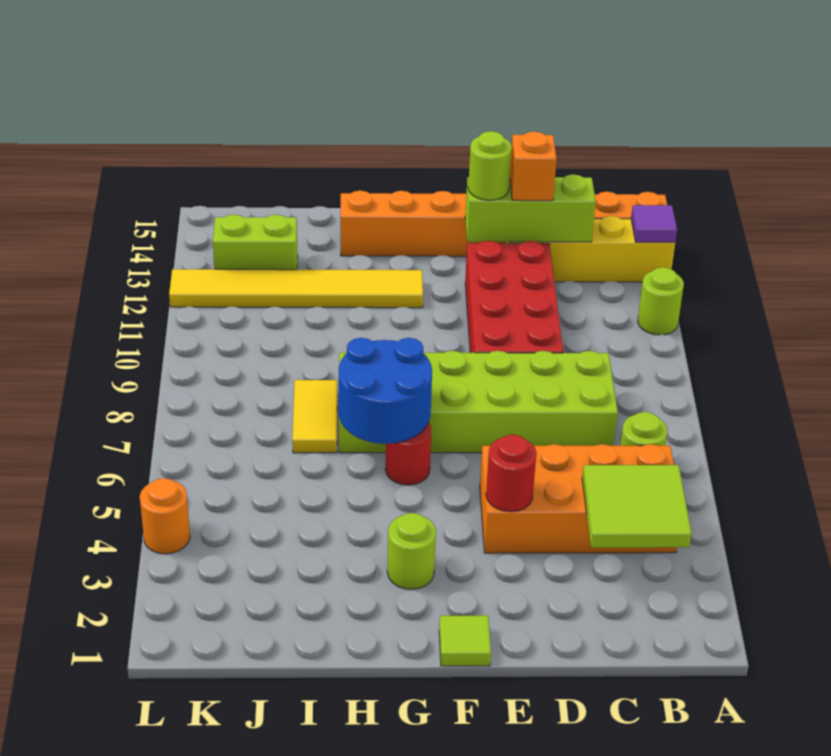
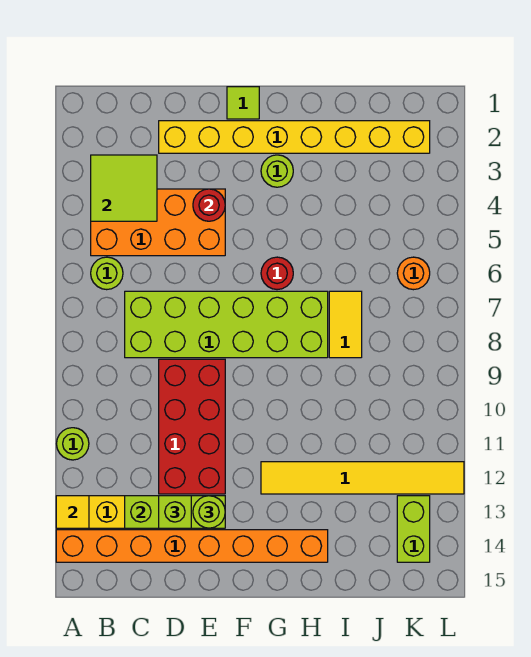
purple 1x1 tile [631,205,677,242] -> yellow 1x1 tile [56,496,89,528]
none -> yellow 1x8 brick [159,121,430,153]
orange 1x1 brick [510,131,557,201] -> lime 1x1 brick [159,496,191,528]
blue 2x2 round brick [339,338,432,444] -> none
lime 1x2 brick [213,215,298,270] -> lime 1x2 brick turned to [397,496,430,562]
orange 1x1 round brick [140,478,190,554] -> orange 1x1 round brick moved to [397,257,430,290]

